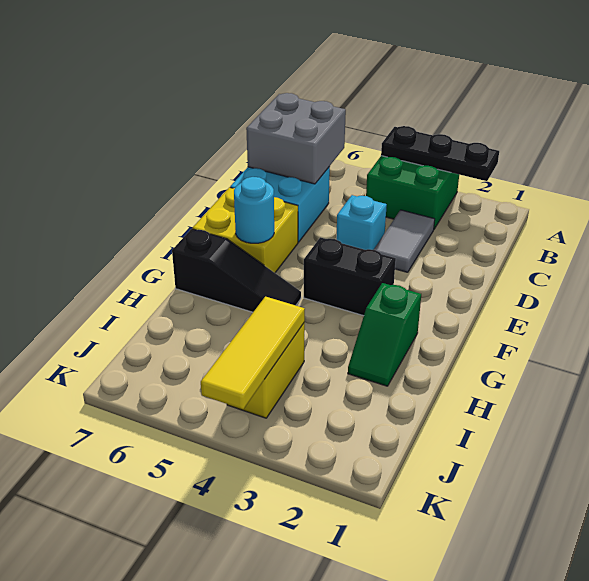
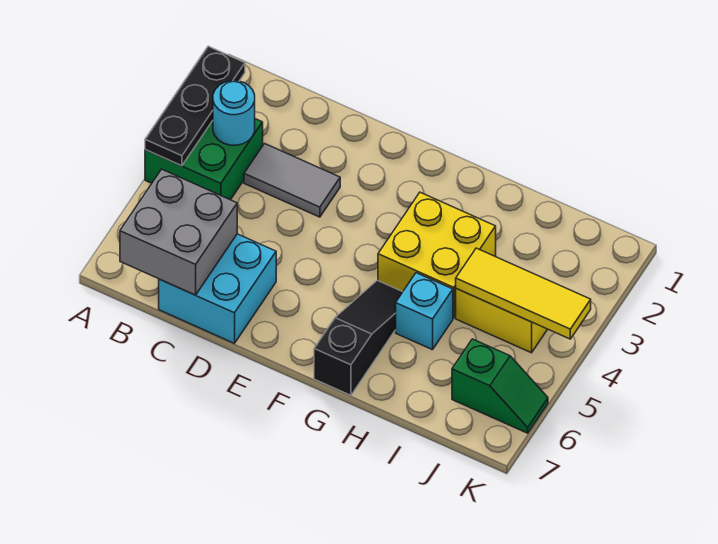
cyan 1x1 brick [336,195,387,250] -> cyan 1x1 brick moved to [396,273,453,350]
yellow 2x2 brick [192,187,298,273] -> yellow 2x2 brick moved to [378,192,496,318]
black 1x2 brick [304,237,396,316] -> none
cyan 1x1 round brick [234,177,274,243] -> cyan 1x1 round brick moved to [213,81,255,145]
green 1x2 slope [348,283,421,386] -> green 1x2 slope moved to [452,339,548,433]

